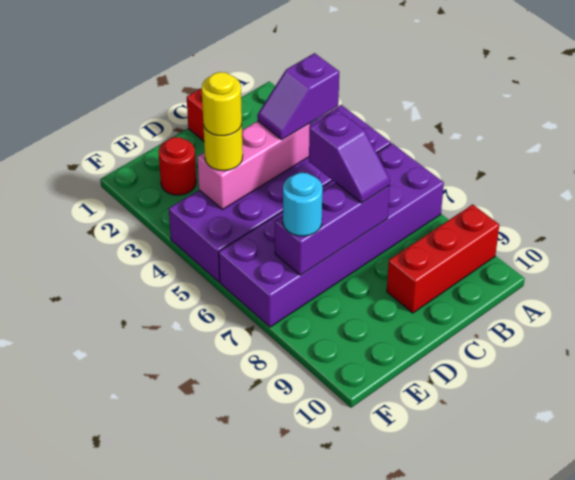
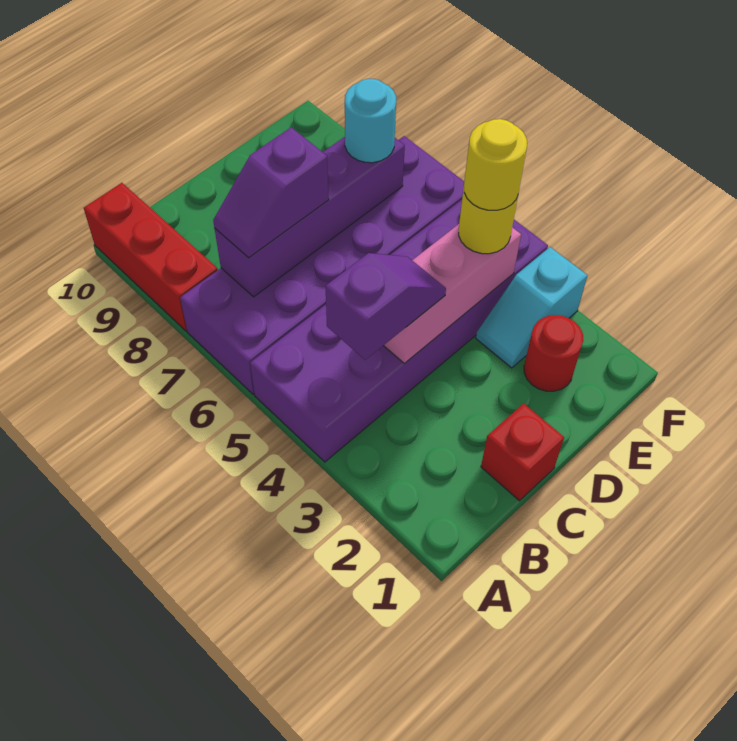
red 1x3 brick [387,204,499,313] -> red 1x3 brick turned to [84,183,218,331]
purple 1x2 slope [309,110,390,203] -> purple 1x2 slope turned to [213,127,329,258]
purple 1x3 brick [275,183,390,275] -> purple 1x4 brick [215,137,405,297]
none -> cyan 1x2 slope [476,247,587,368]

